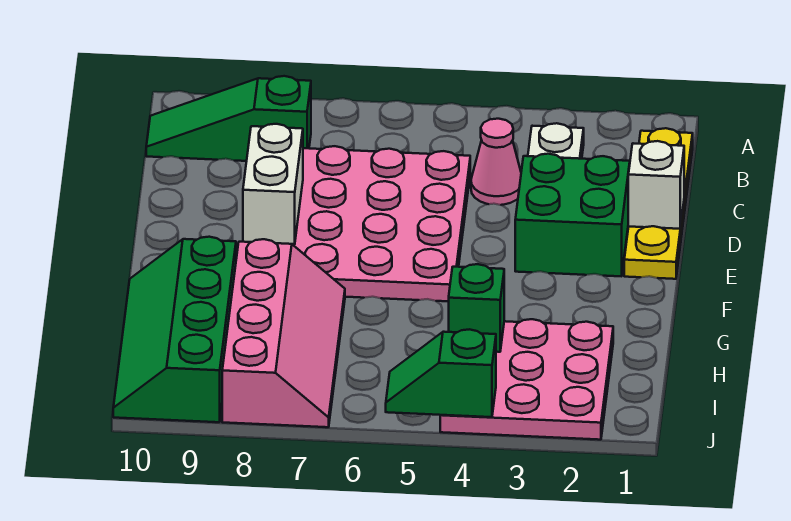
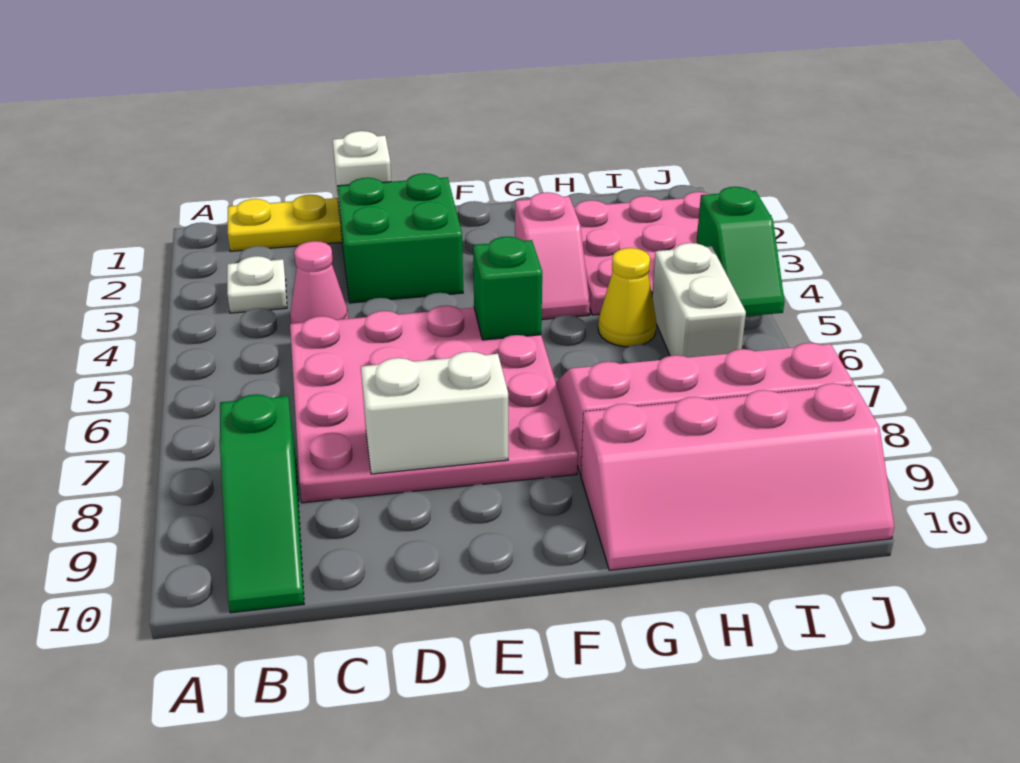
none -> pink 1x2 slope [515,192,590,320]
green 2x4 slope [113,237,236,422] -> pink 2x4 slope [581,383,894,570]
green 1x1 brick [449,264,504,352] -> green 1x1 brick moved to [473,237,542,340]
none -> yellow 1x1 cone [598,248,656,347]
none -> white 1x2 brick [652,243,746,357]

